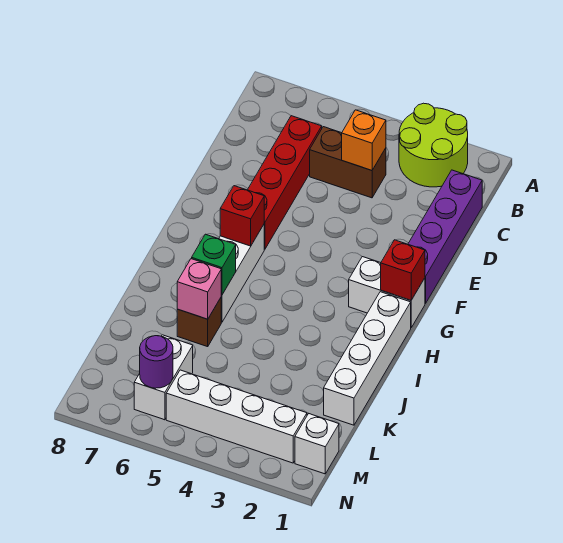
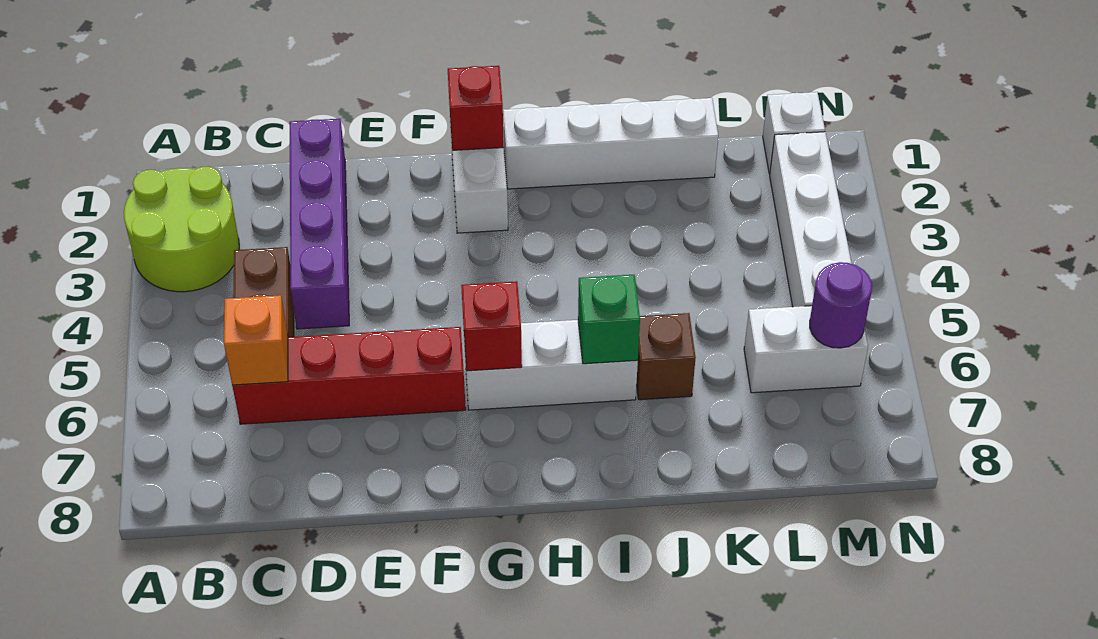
purple 1x4 brick [408,170,482,304] -> purple 1x4 brick turned to [290,119,349,329]
orange 1x1 brick [342,110,386,170] -> orange 1x1 brick moved to [224,295,288,385]
pink 1x1 brick [177,259,221,319] -> none

